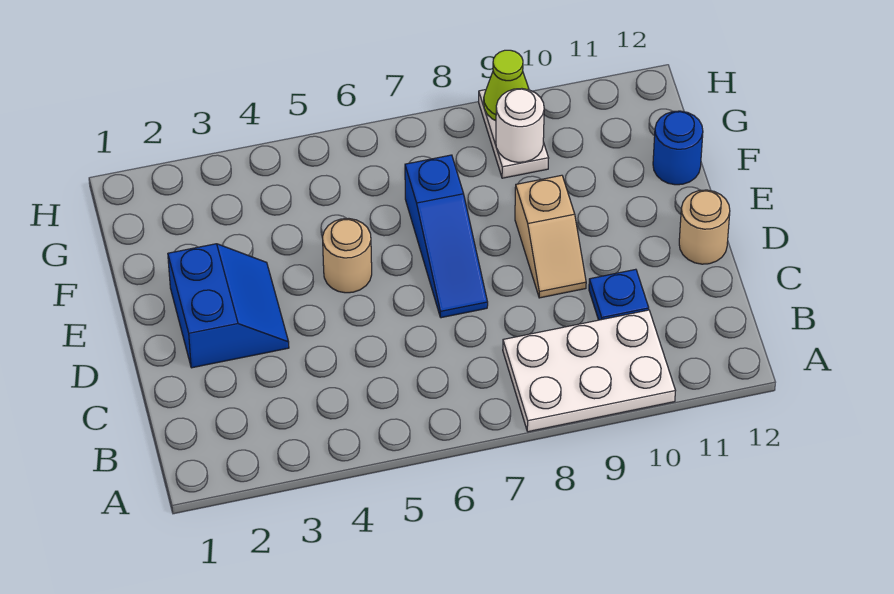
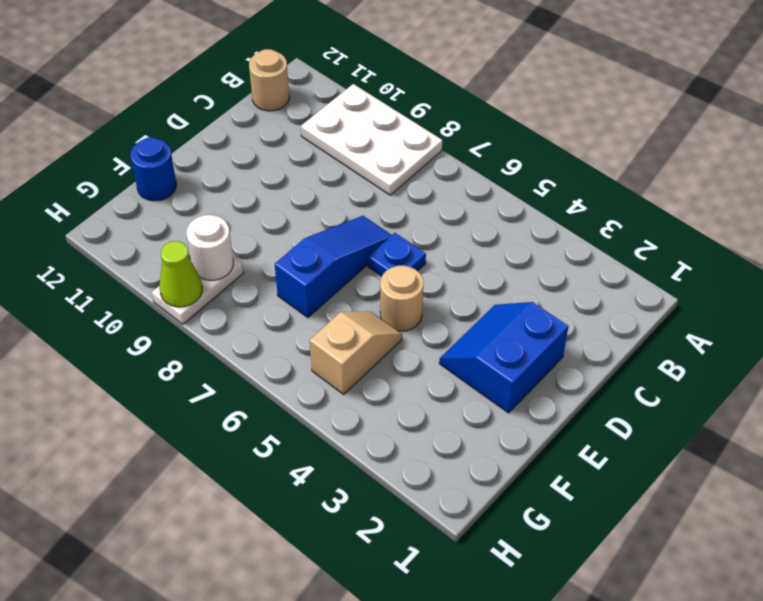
blue 1x1 plate [589,269,649,320] -> blue 1x1 plate moved to [368,233,426,276]
tan 1x2 slope [515,175,586,298] -> tan 1x2 slope moved to [310,311,402,394]
tan 1x1 round brick [679,190,730,264] -> tan 1x1 round brick moved to [249,49,289,111]

